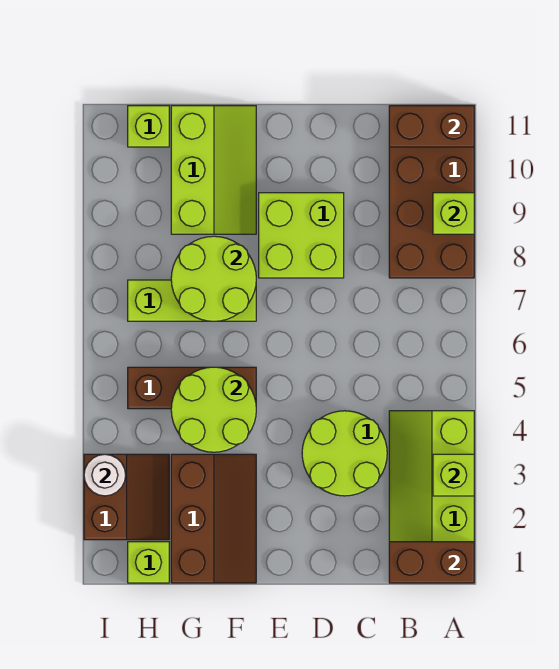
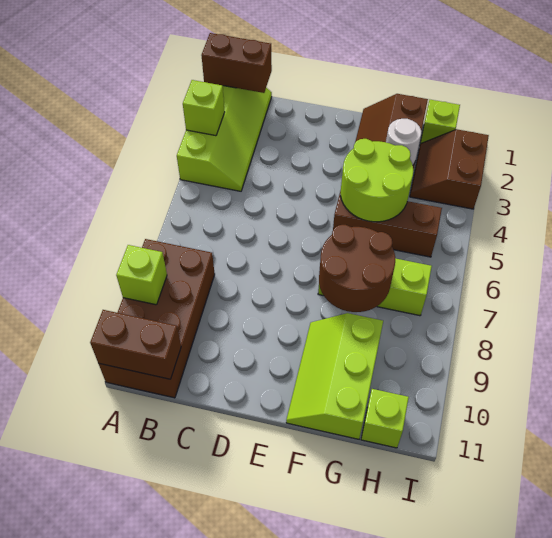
lime 2x2 round brick [302,411,387,496] -> none
lime 2x2 brick [259,193,344,278] -> none
lime 2x2 round brick [171,236,256,321] -> brown 2x2 round brick [319,225,395,312]
white 1x1 round brick [84,454,126,496] -> white 1x1 round brick moved to [386,119,421,165]

